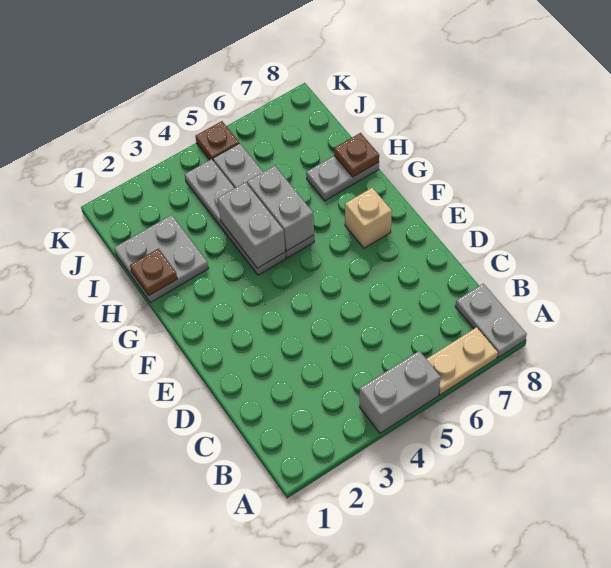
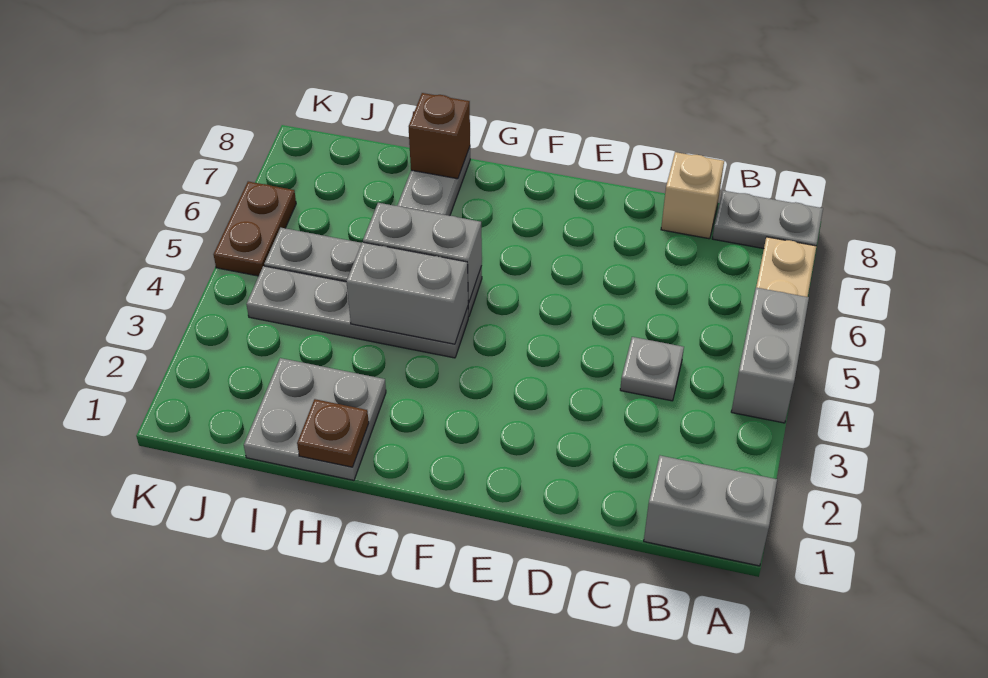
none -> grey 1x2 brick [644,456,777,566]
none -> grey 1x1 plate [620,337,684,401]
tan 1x1 brick [345,188,392,248] -> tan 1x1 brick moved to [661,152,724,239]
brown 1x1 plate [334,133,379,177] -> brown 1x1 brick [409,93,470,179]
brown 1x1 plate [195,121,239,160] -> brown 1x2 plate [214,182,296,276]

